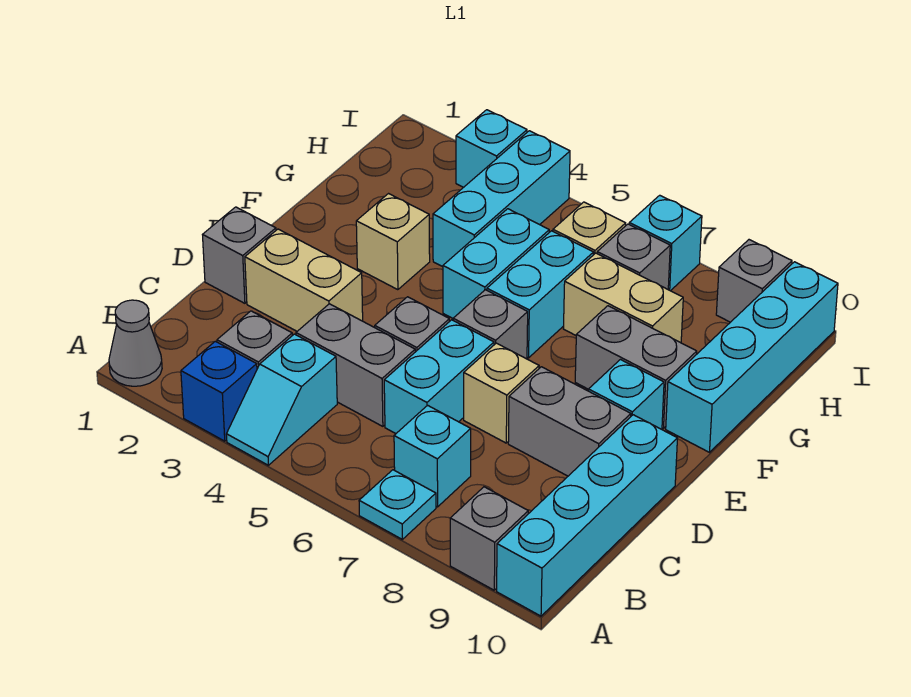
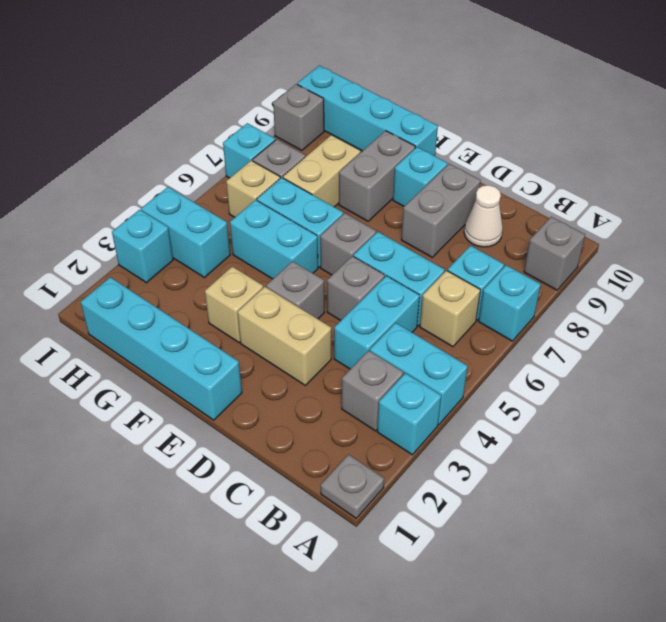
grey 1x1 cone [109,300,162,386] -> grey 1x1 plate [321,455,384,518]
blue 1x1 brick [181,341,257,441] -> cyan 1x1 brick [377,373,441,455]
cyan 1x2 slope [227,334,337,465] -> cyan 1x2 brick [370,323,468,425]
cyan 1x1 plate [359,470,436,539] -> cyan 1x1 brick [479,265,541,341]
cyan 1x4 brick [497,415,677,616] -> cyan 1x4 brick moved to [81,277,242,420]
grey 1x2 brick [296,304,415,426] -> cyan 1x2 brick [334,276,420,369]
none -> white 1x1 cone [464,185,503,247]
grey 1x1 brick [203,207,276,303] -> grey 1x1 brick moved to [266,261,324,319]
tan 1x2 brick [245,229,363,331] -> tan 1x2 brick turned to [238,287,331,385]
tan 1x1 brick [464,343,539,443] -> tan 1x1 brick moved to [420,271,480,347]
cyan 1x3 brick [433,131,570,267] -> cyan 1x2 brick [141,187,230,278]

